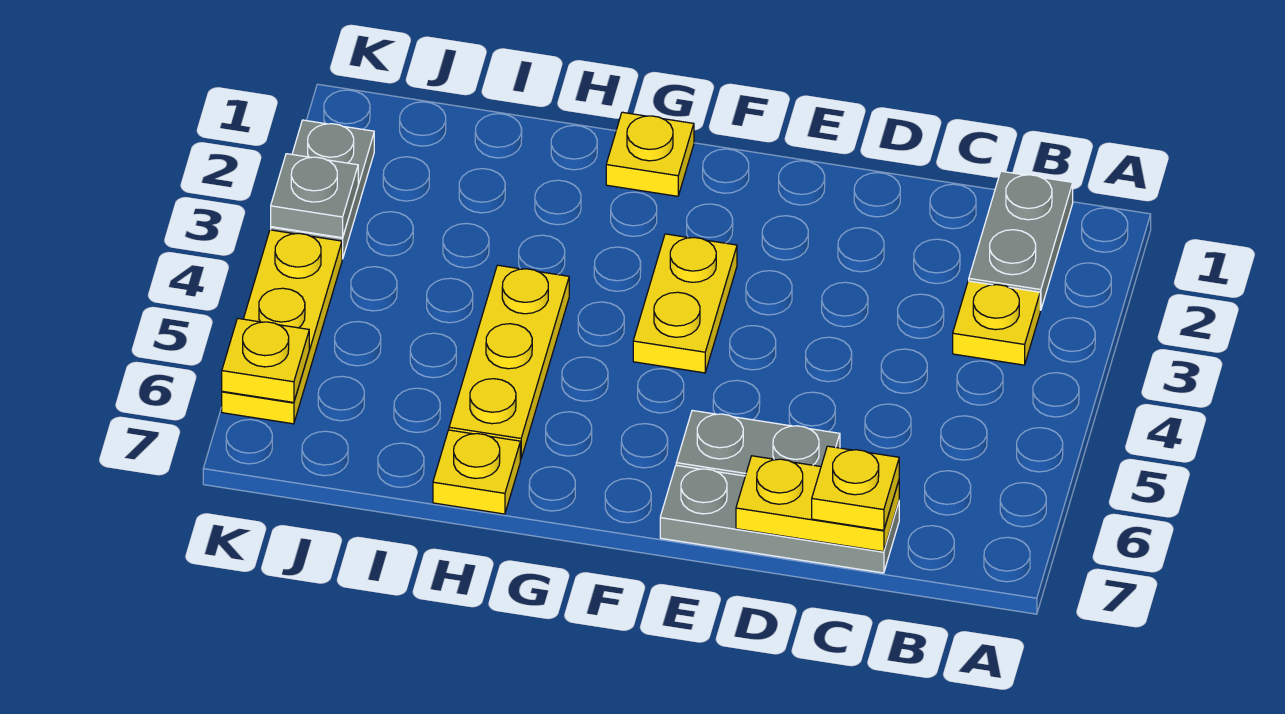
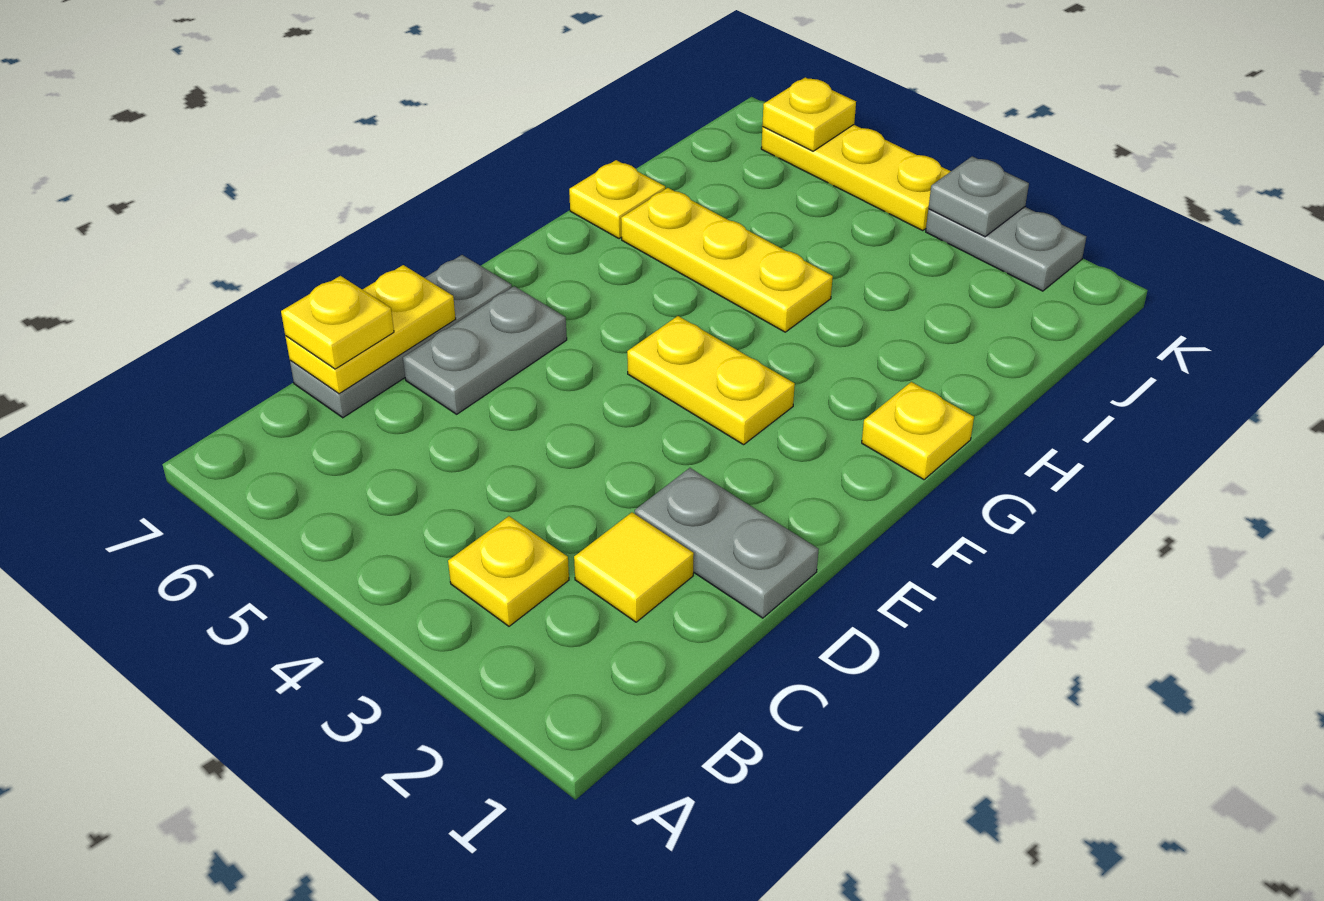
grey 1x2 plate [969,171,1073,310] -> grey 1x2 plate moved to [635,468,819,618]
none -> yellow 1x1 tile [574,512,694,622]

